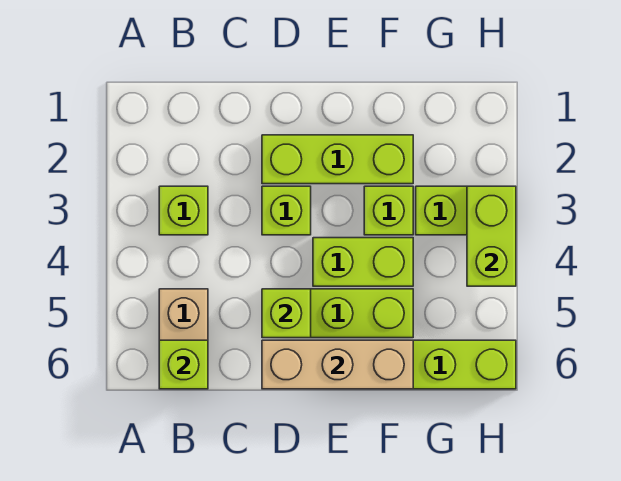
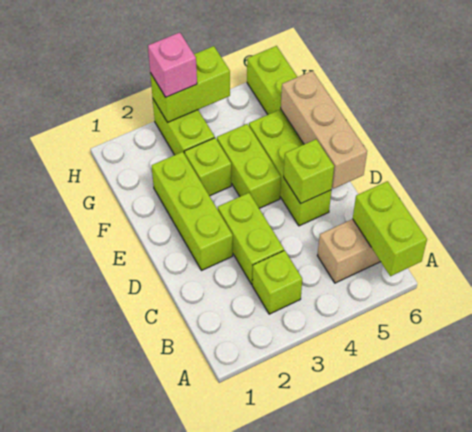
lime 1x1 brick [159,340,208,389] -> lime 1x2 brick [353,181,427,276]
lime 1x1 brick [262,186,311,235] -> lime 1x2 brick [218,193,284,284]
none -> pink 1x1 brick [148,32,197,97]

